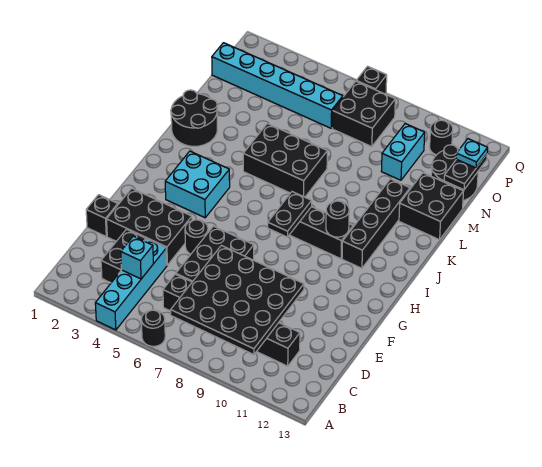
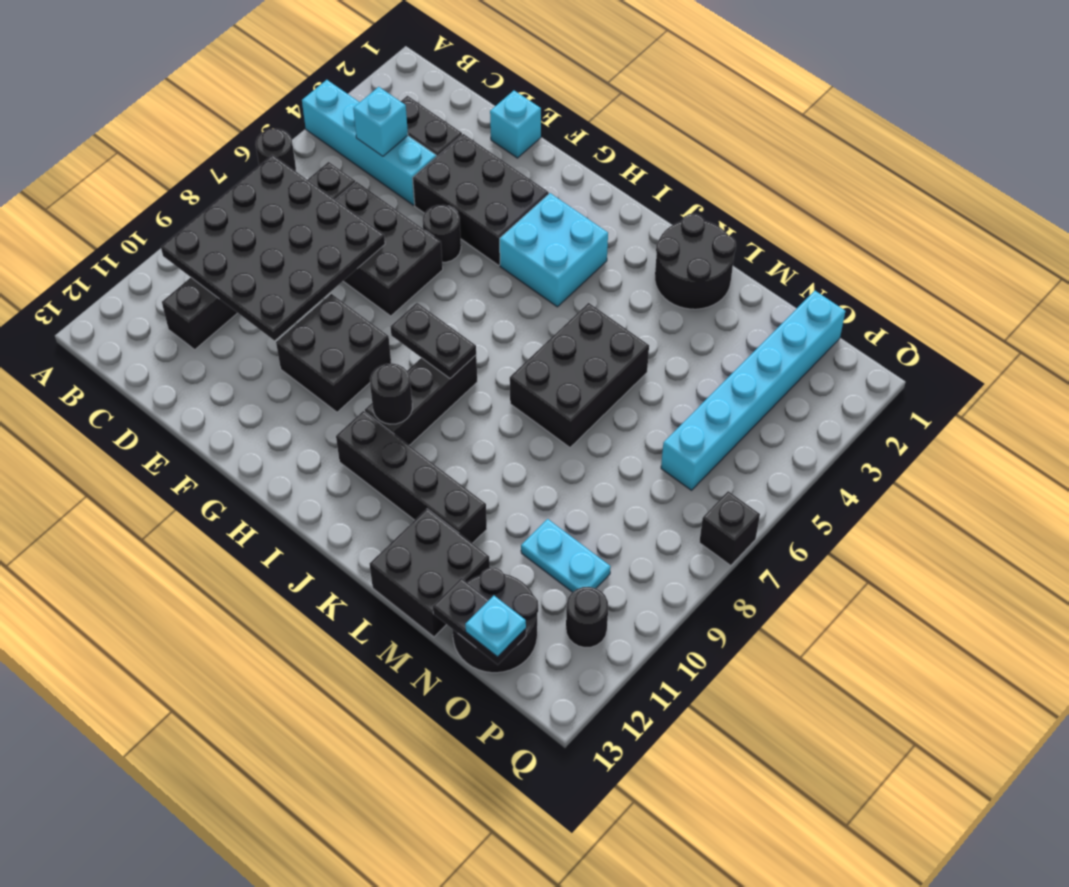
black 1x1 brick [86,195,118,236] -> cyan 1x1 brick [490,91,541,158]
black 2x3 brick [107,188,192,265] -> black 2x3 brick turned to [413,134,549,265]
cyan 1x2 brick [381,124,425,180] -> cyan 1x2 plate [521,519,611,592]
black 2x2 brick [332,81,395,147] -> black 2x2 brick moved to [276,294,391,412]

